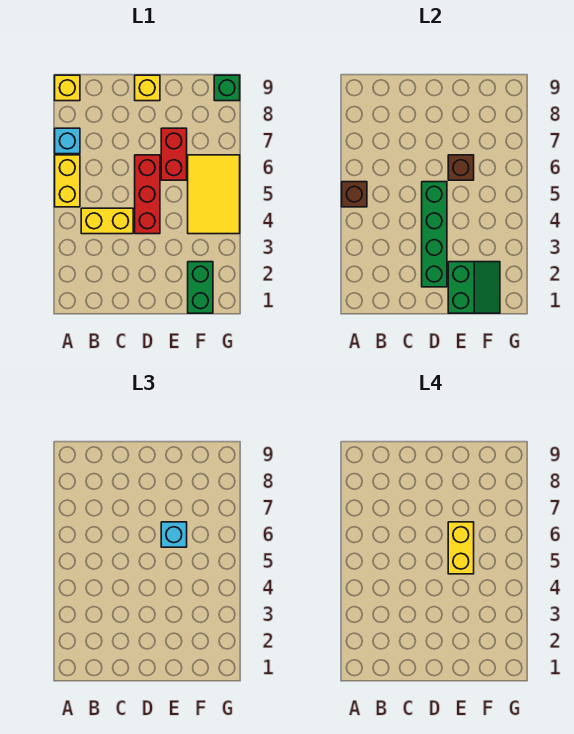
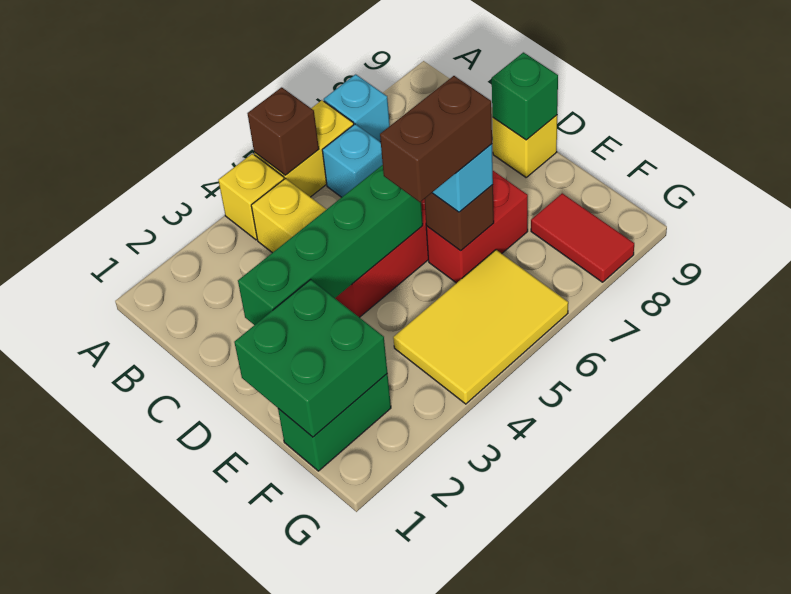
yellow 1x1 brick [55,75,80,101] -> yellow 1x1 brick moved to [218,154,284,240]
none -> cyan 1x1 brick [322,124,383,197]
green 2x2 slope [448,262,500,313] -> green 2x2 brick [234,280,387,437]
yellow 1x2 brick [448,522,474,574] -> brown 1x2 brick [380,76,492,202]
none -> red 1x2 tile [531,193,634,282]
green 1x1 brick [214,75,240,101] -> green 1x1 brick moved to [492,52,558,140]

